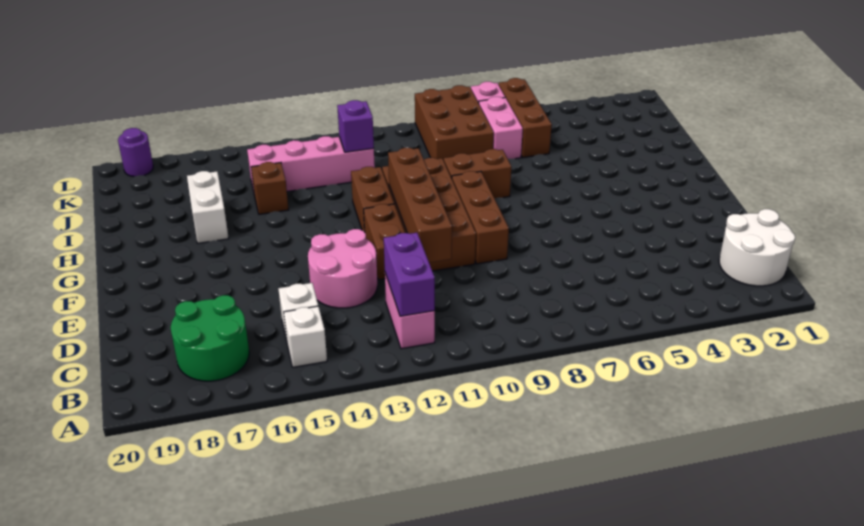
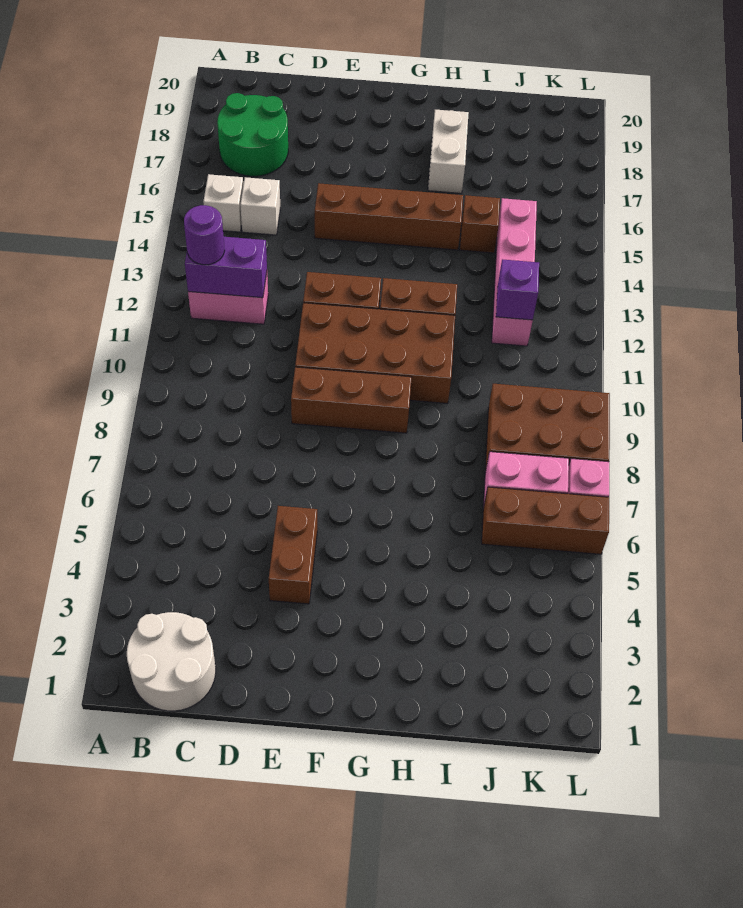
brown 1x4 brick [388,148,452,263] -> brown 1x4 brick moved to [315,183,463,250]
pink 2x2 round brick [308,229,377,308] -> none
brown 1x2 brick [444,149,511,198] -> brown 1x2 brick moved to [269,506,317,604]
white 1x2 brick [187,171,229,243] -> white 1x2 brick turned to [428,110,469,193]
purple 1x1 round brick [118,128,153,177] -> purple 1x1 round brick moved to [184,205,225,265]

